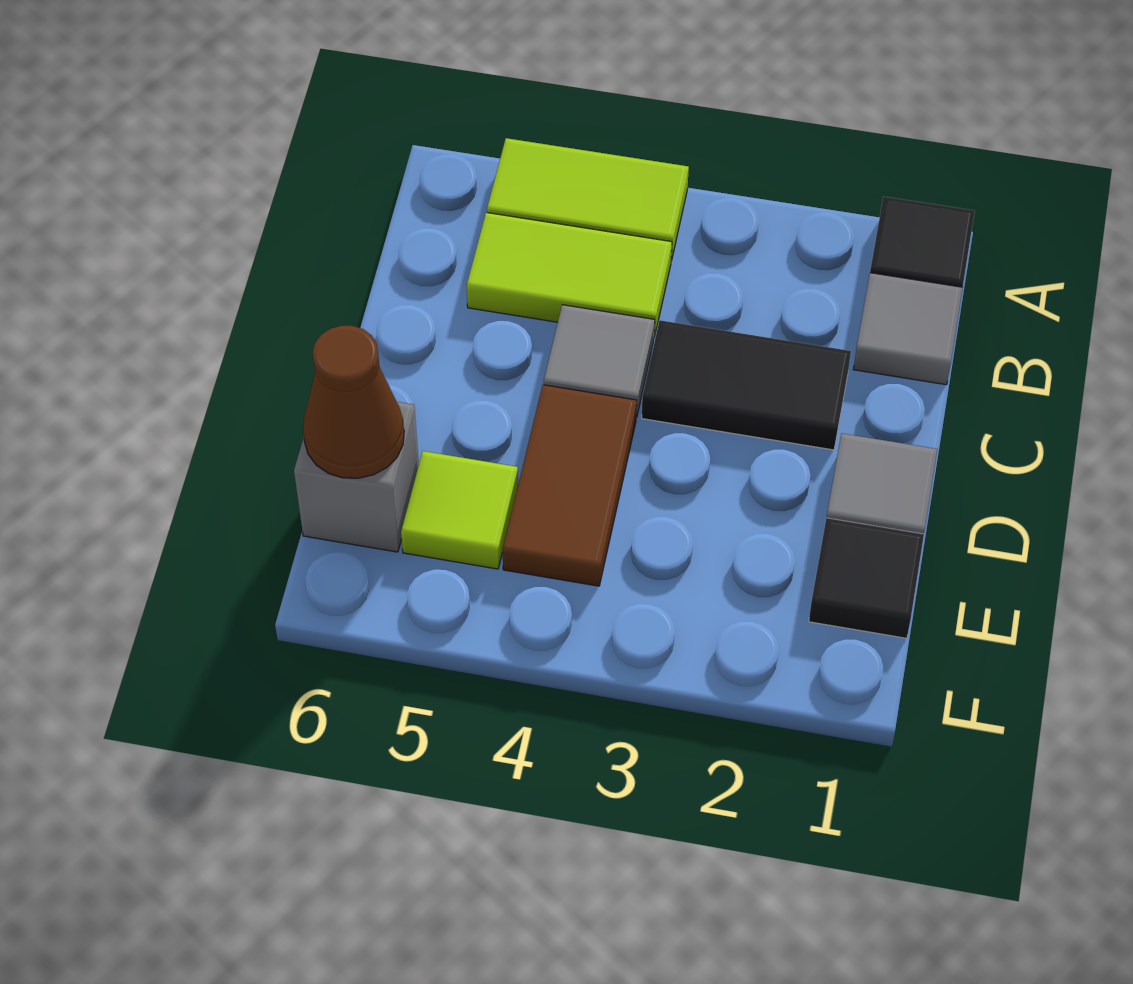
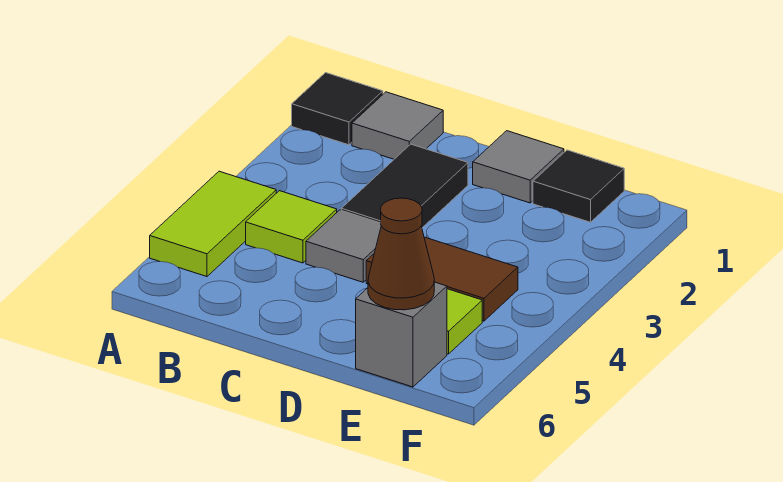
lime 1x2 tile [467,212,672,338] -> lime 1x1 tile [246,191,337,263]

